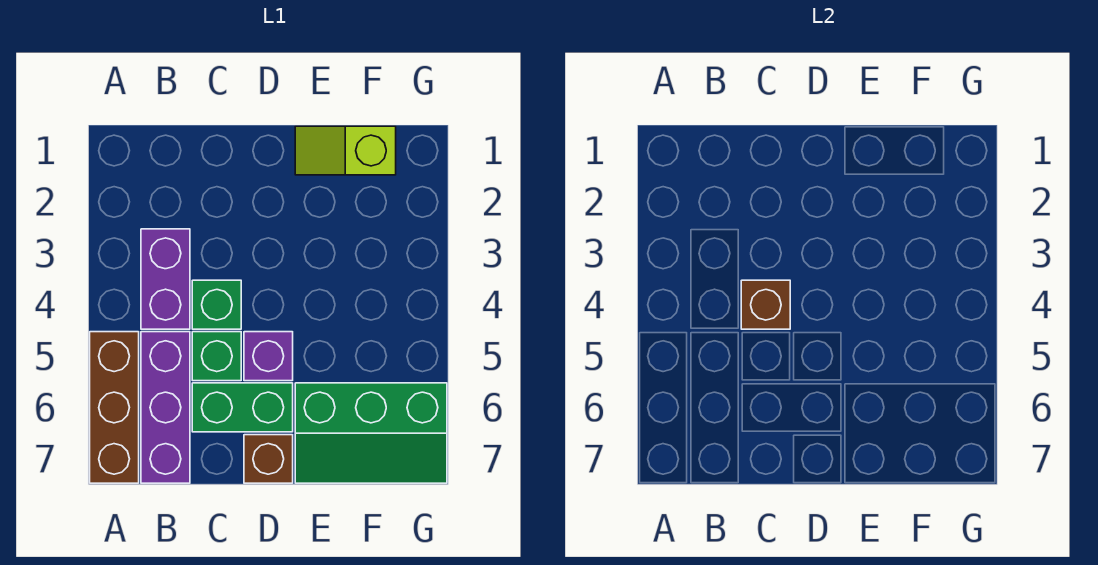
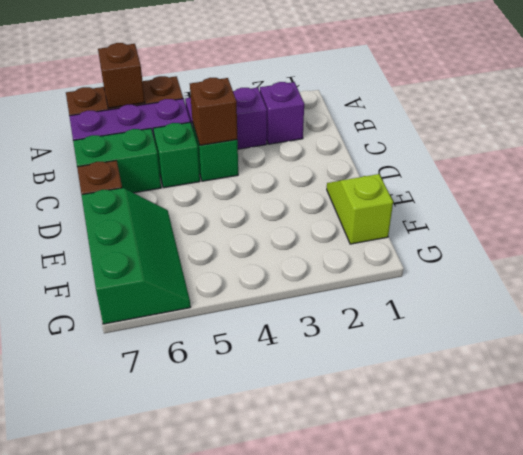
none -> brown 1x1 brick [98,43,145,108]
green 1x2 brick [192,383,293,432] -> green 1x2 brick turned to [73,128,161,193]
purple 1x1 brick [244,332,293,381] -> purple 1x1 brick moved to [260,82,304,144]
green 2x3 slope [295,383,447,483] -> green 2x3 slope turned to [82,188,191,324]

